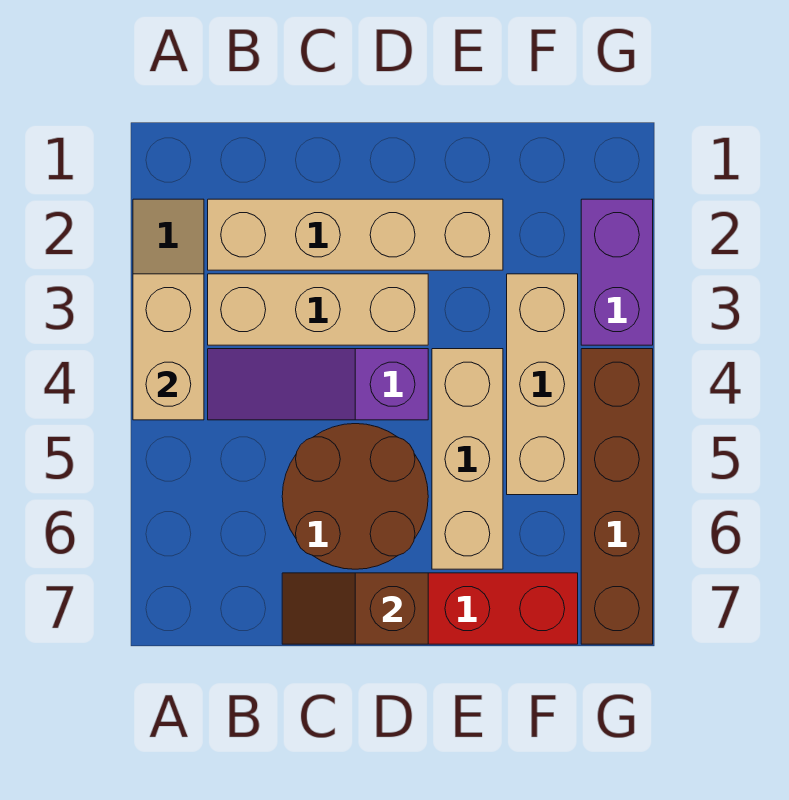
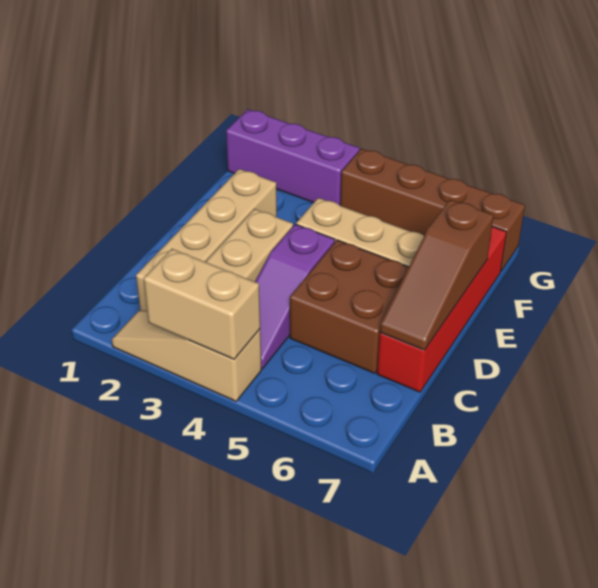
brown 2x2 round brick [282,424,428,569] -> brown 2x2 brick [290,240,409,373]
brown 1x2 slope [282,573,428,644] -> brown 1x3 slope [380,200,494,350]
tan 1x3 brick [507,274,578,495] -> none
purple 1x2 brick [581,199,653,345] -> purple 1x3 brick [226,109,360,206]

